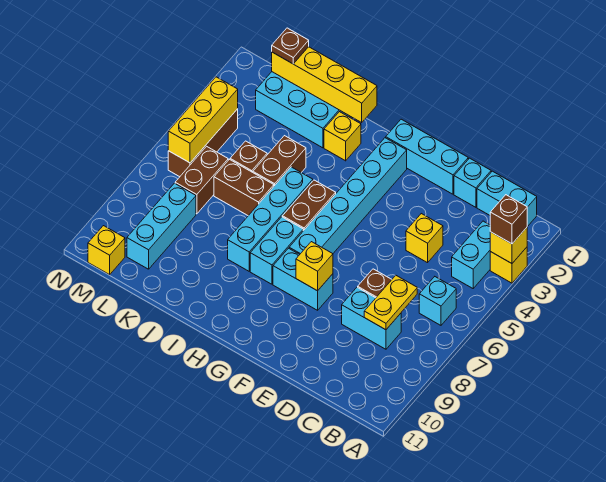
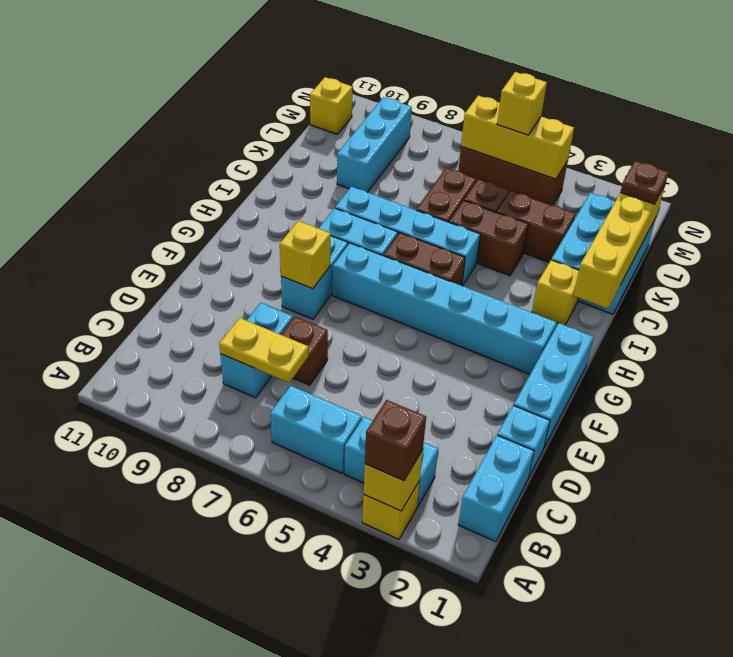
cyan 1x1 brick [419,277,456,325] -> cyan 1x2 brick [270,385,362,474]
yellow 1x1 brick [406,214,443,263] -> yellow 1x1 brick moved to [497,72,547,135]
brown 1x2 brick [175,146,228,214] -> brown 1x2 brick moved to [497,191,576,262]
cyan 1x3 brick [127,183,196,269] -> cyan 1x3 brick turned to [337,97,412,192]

